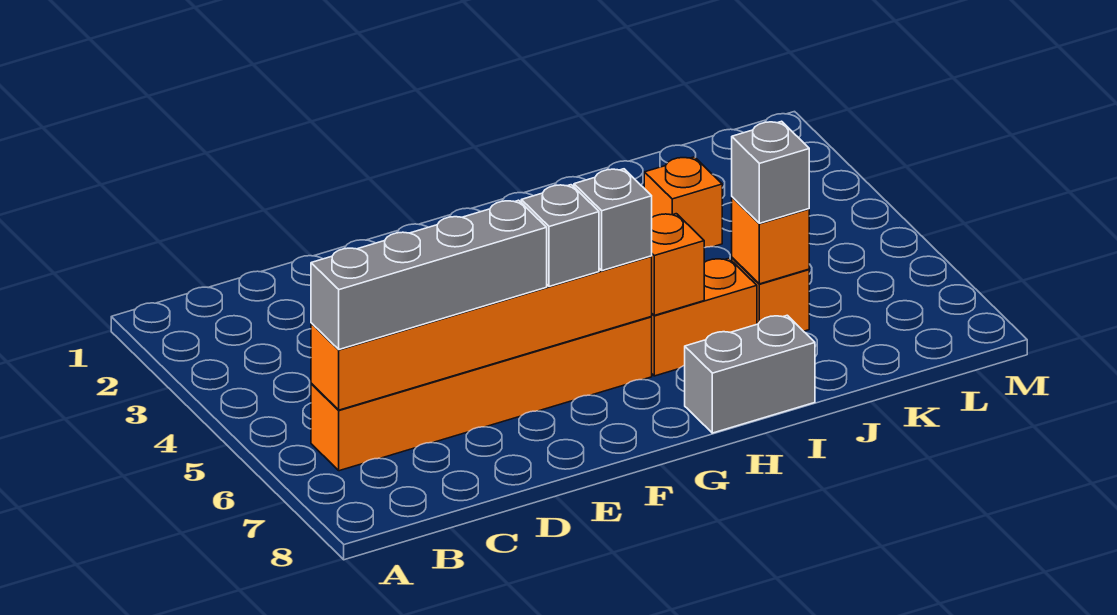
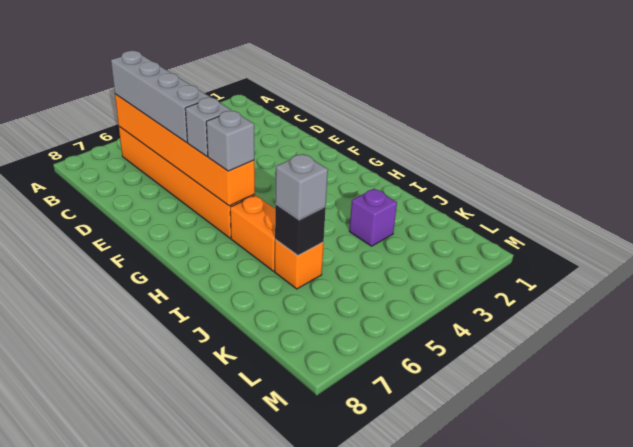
orange 1x1 brick [651,214,704,315] -> none
grey 1x2 brick [685,315,815,433] -> none
orange 1x1 brick [644,157,722,248] -> purple 1x1 brick [349,189,397,246]
orange 1x1 brick [732,197,809,284] -> black 1x1 brick [275,204,326,255]

